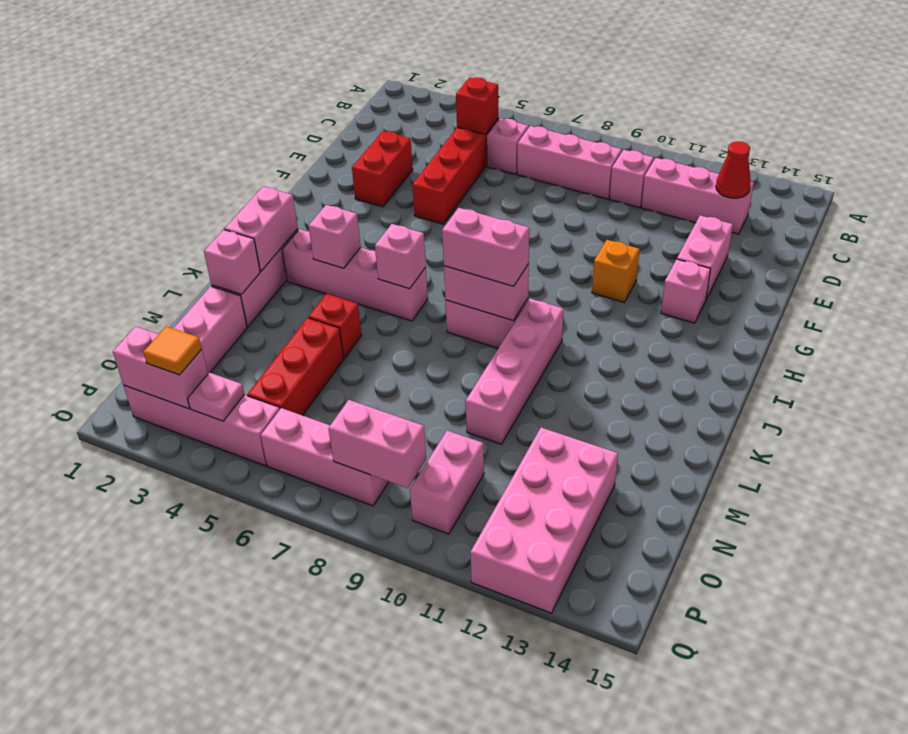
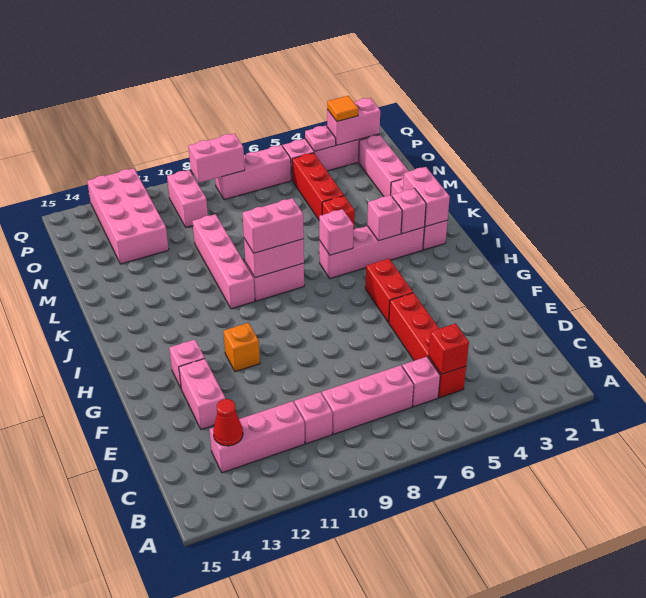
red 1x2 brick [352,131,413,207] -> red 1x2 brick moved to [365,259,413,322]
pink 1x1 brick [204,230,260,294] -> pink 1x1 brick moved to [392,188,426,234]

